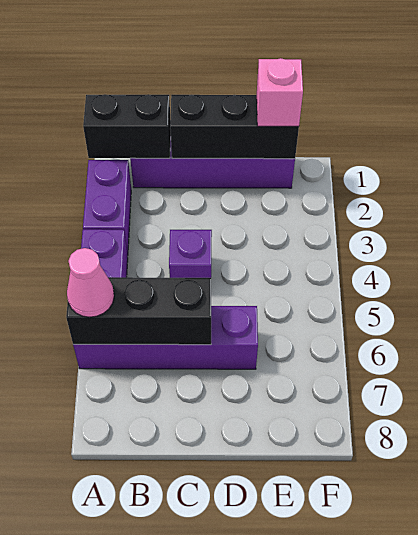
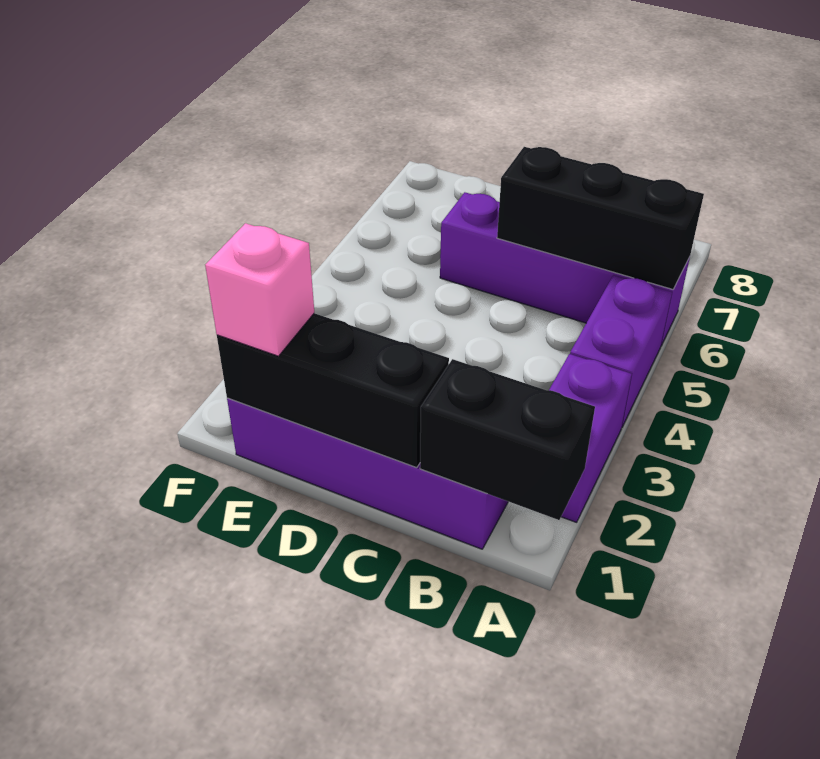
pink 1x1 cone [67,248,114,317] -> none
purple 1x1 brick [169,230,212,278] -> none

